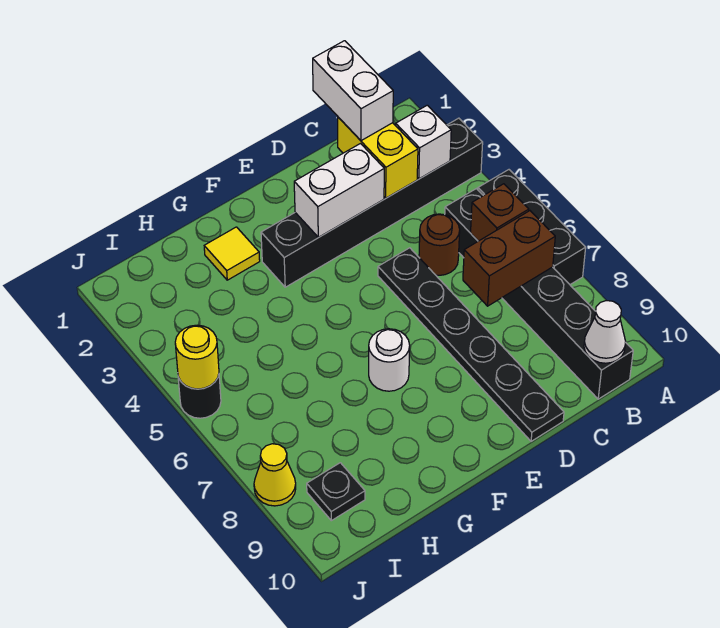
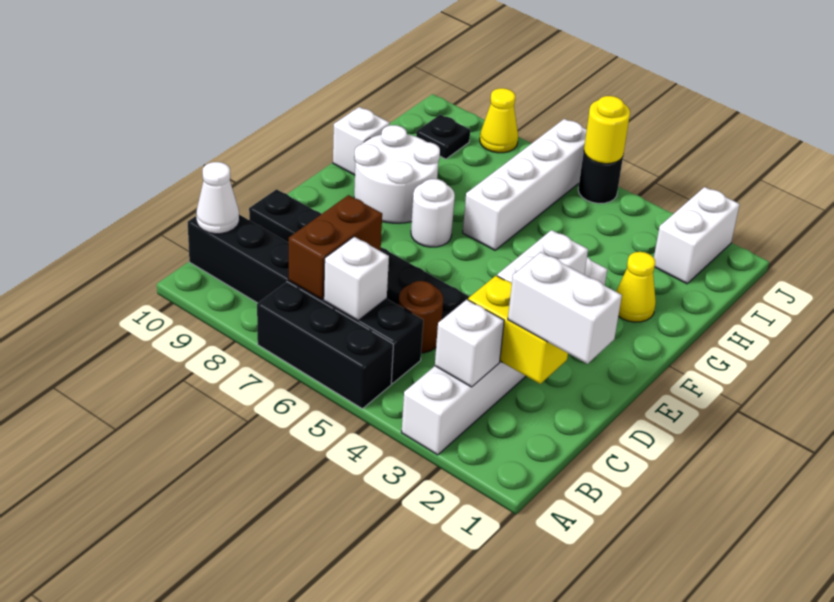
black 1x6 brick [261,118,483,287] -> white 1x6 brick [402,257,607,455]
brown 1x1 brick [471,184,529,241] -> white 1x1 brick [324,237,389,321]
none -> white 2x2 round brick [354,125,440,223]
yellow 1x1 tile [204,227,260,280] -> yellow 1x1 cone [616,252,656,322]
none -> white 1x4 brick [463,119,587,250]
none -> white 1x1 brick [333,107,390,175]
none -> white 1x2 brick [654,187,740,284]

